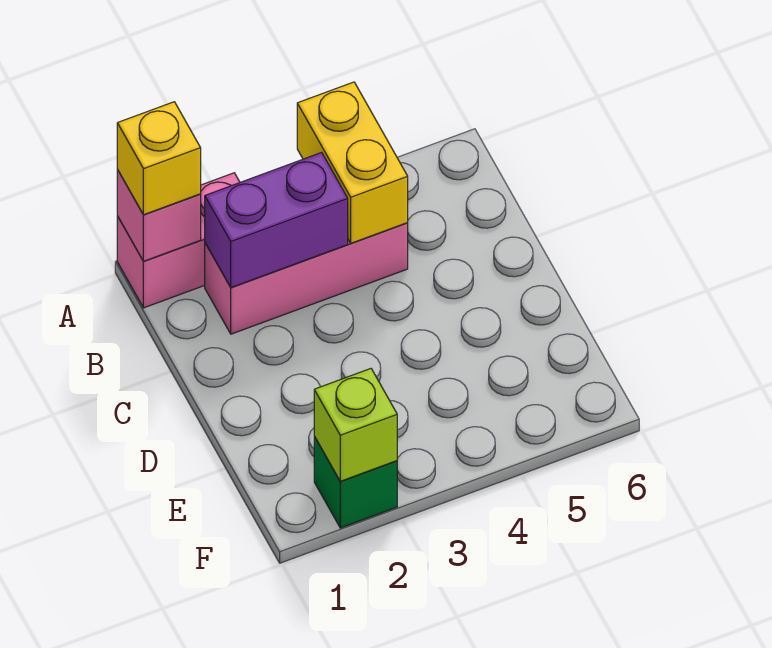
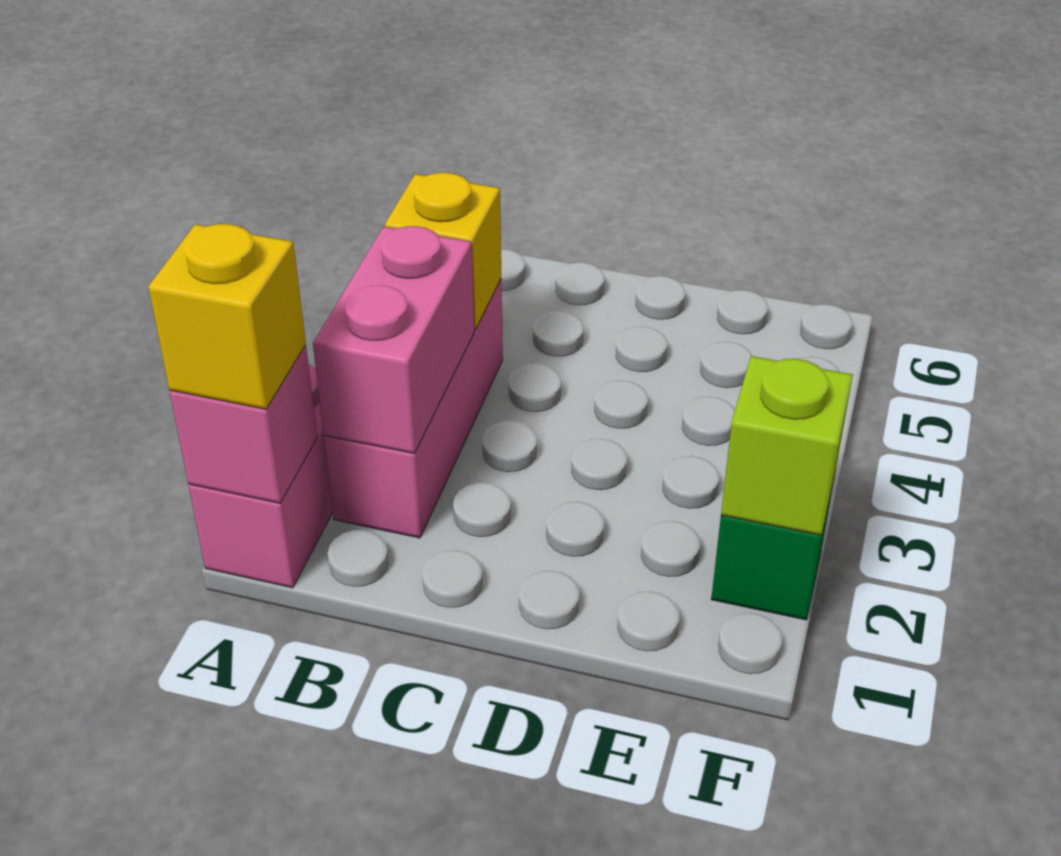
yellow 1x2 brick [297,82,408,243] -> yellow 1x1 brick [385,173,501,330]
purple 1x2 brick [205,153,348,288] -> pink 1x2 brick [313,226,474,453]

